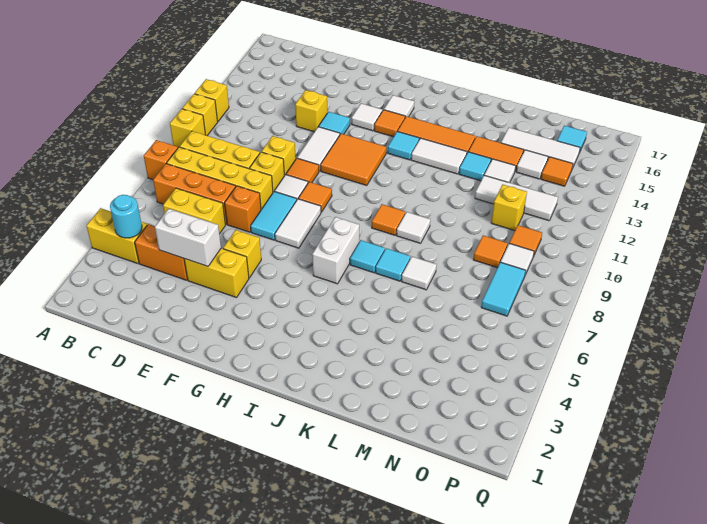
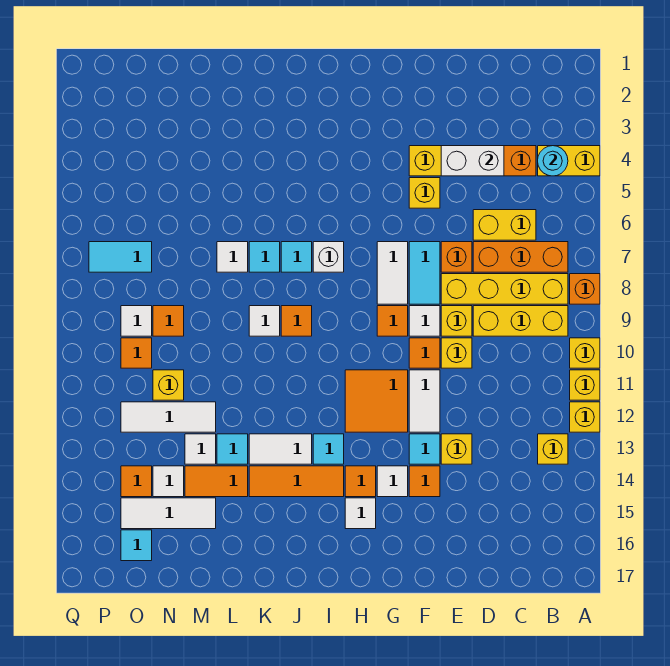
none -> yellow 1x1 brick [538,434,568,464]
none -> orange 1x1 tile [409,466,440,497]
white 1x2 brick [312,217,359,284] -> white 1x1 brick [313,242,344,272]
cyan 1x2 tile [481,262,526,316] -> cyan 1x2 tile turned to [89,242,152,272]

